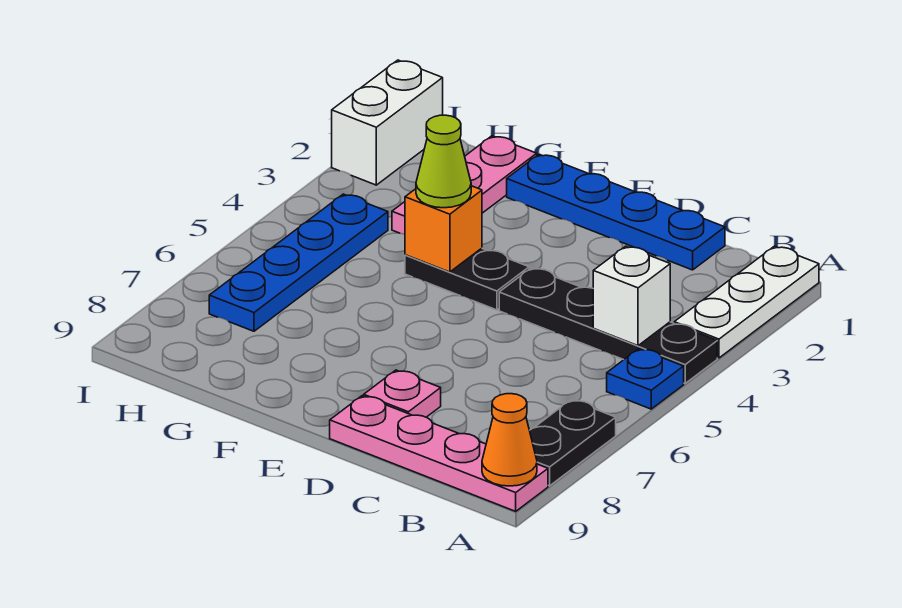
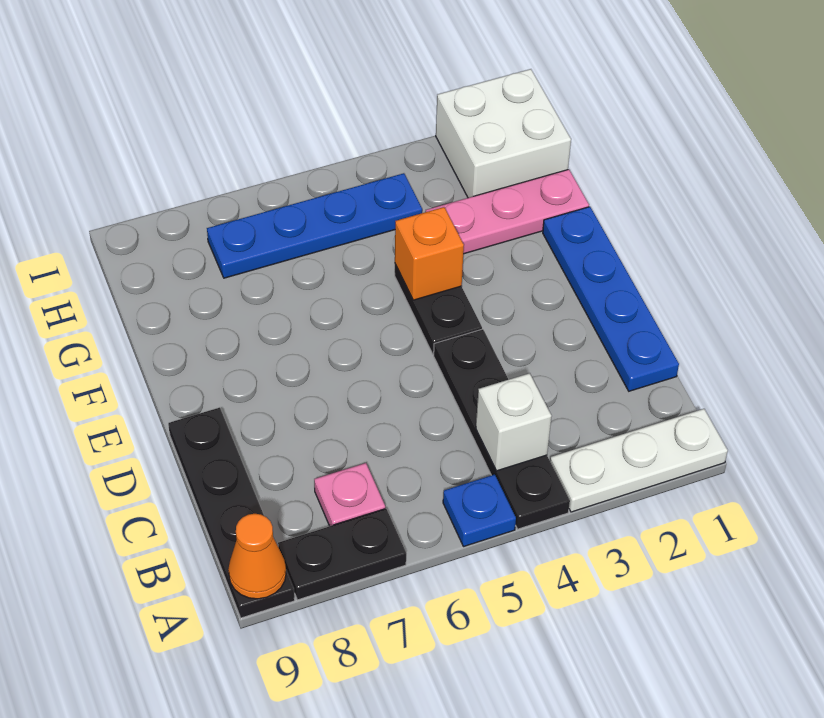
pink 1x4 plate [330,396,548,511] -> black 1x4 plate [168,408,295,618]
pink 1x1 plate [364,370,441,417] -> pink 1x1 plate moved to [314,463,385,526]
lime 1x1 cone [416,115,471,208] -> none
white 1x2 brick [332,60,443,185] -> white 2x2 brick [436,69,571,198]

